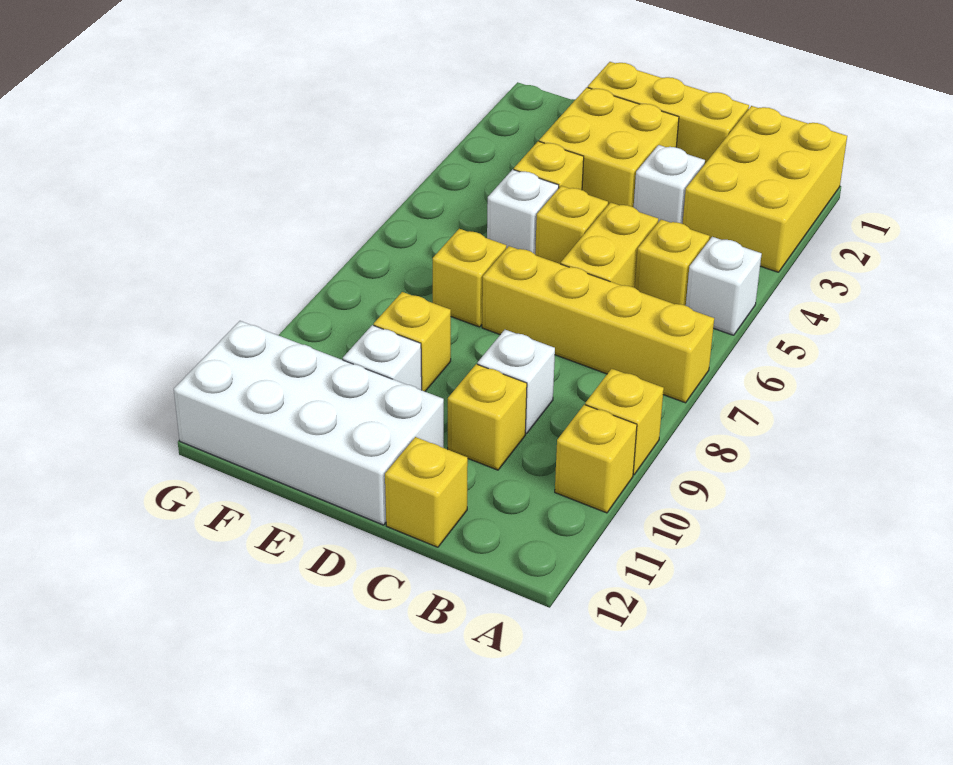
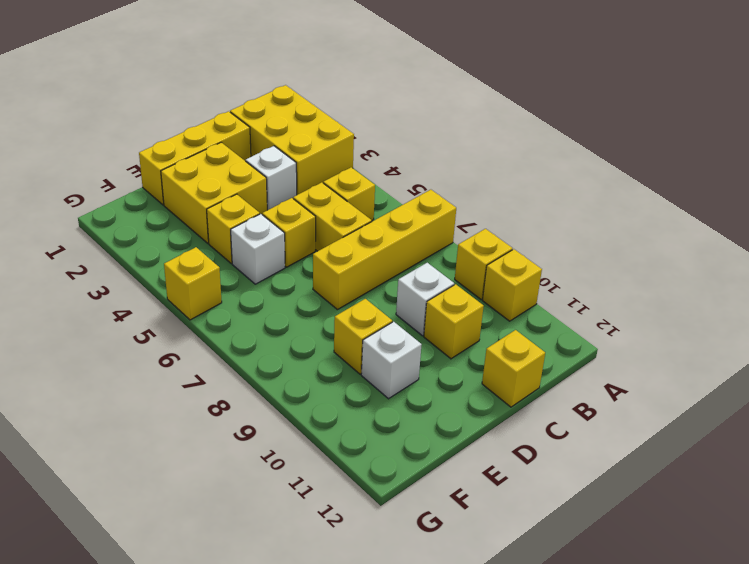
white 1x1 brick [686,237,762,335] -> none
white 2x4 brick [174,321,444,525] -> none
yellow 1x1 brick [433,229,506,327] -> yellow 1x1 brick moved to [164,247,222,320]

